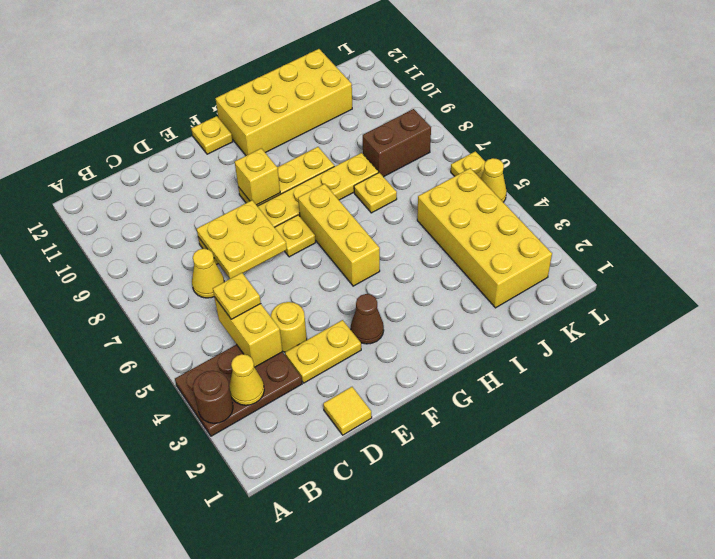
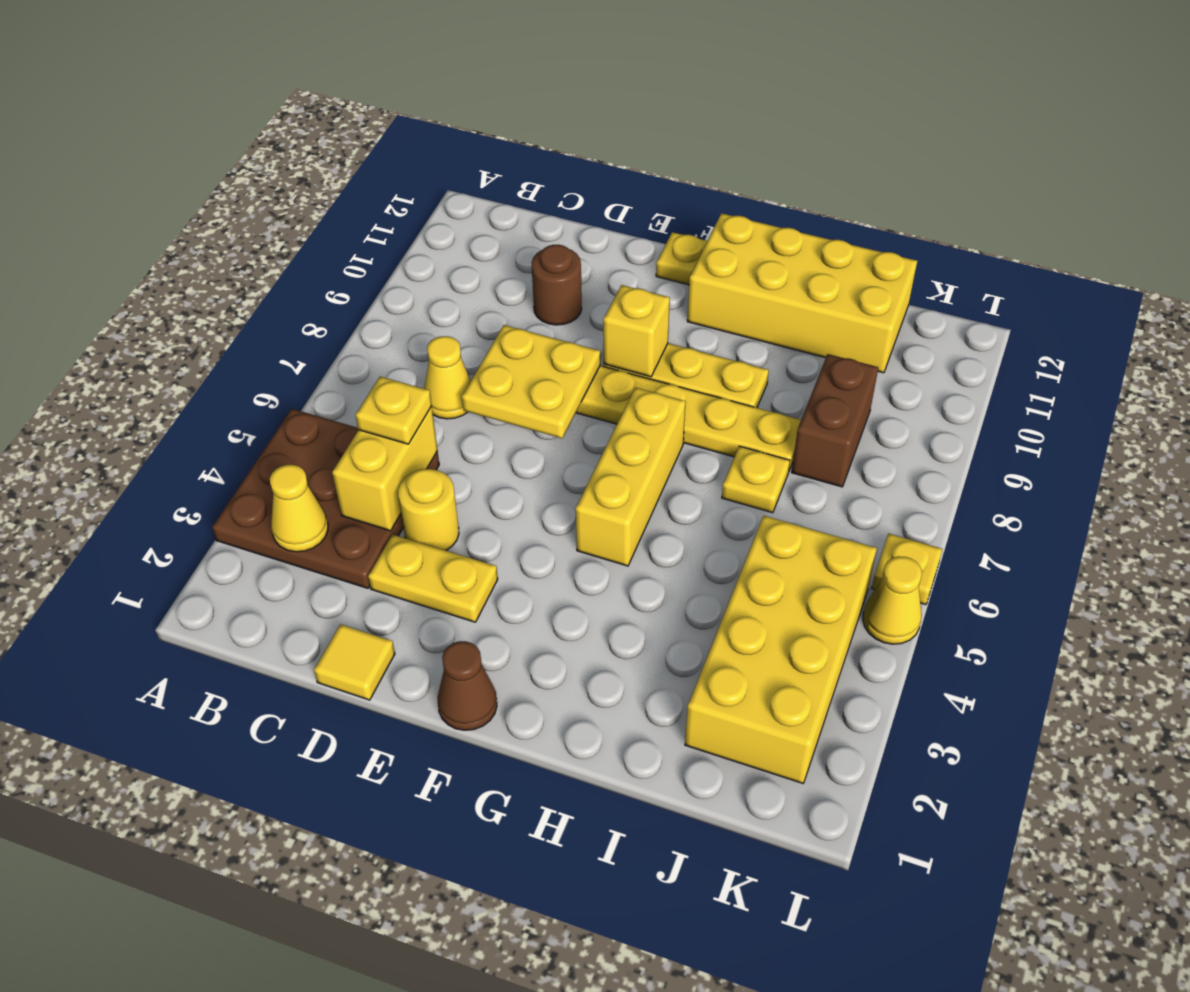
brown 2x3 plate [175,344,302,436] -> brown 3x3 plate [212,409,439,588]
brown 1x1 round brick [193,371,233,423] -> brown 1x1 round brick moved to [532,245,582,325]
brown 1x1 cone [351,294,384,344] -> brown 1x1 cone moved to [437,641,497,730]
yellow 1x1 plate [274,215,316,257] -> none
brown 1x2 brick [363,109,431,177] -> brown 1x2 brick turned to [792,354,878,487]

